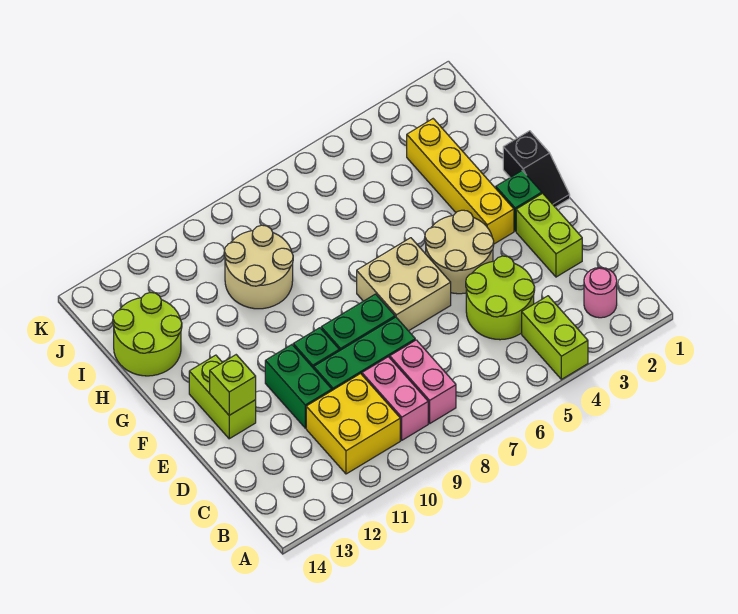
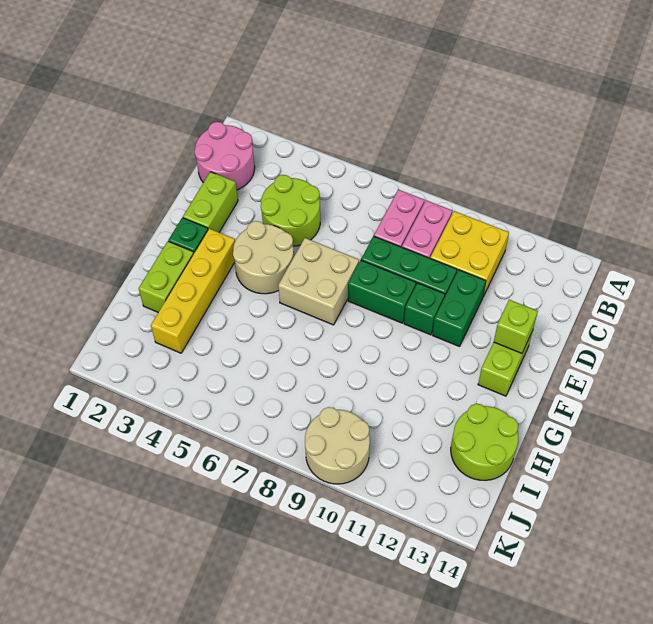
lime 1x2 brick [522,296,588,379] -> lime 1x2 brick moved to [139,241,194,312]
pink 1x1 round brick [584,267,617,318] -> pink 2x2 round brick [194,122,255,190]
black 1x2 slope [503,131,570,207] -> none
tan 2x2 round brick [224,225,293,309] -> tan 2x2 round brick moved to [305,407,370,484]

